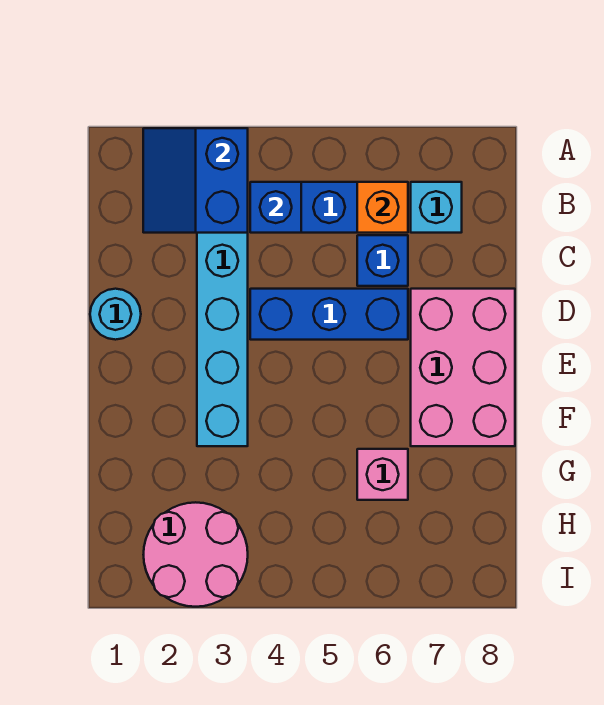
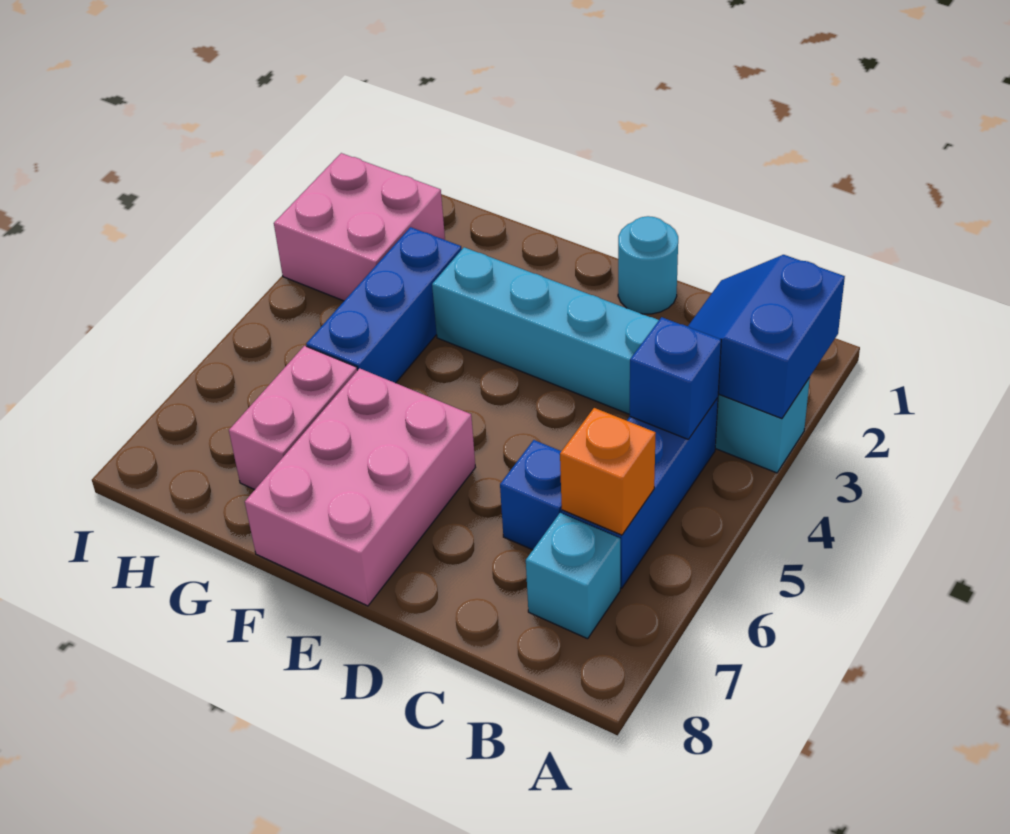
blue 2x2 slope [143,128,248,233] -> blue 2x2 slope turned to [688,255,845,419]
blue 1x3 brick [250,289,408,340] -> blue 1x3 brick moved to [306,227,462,383]
pink 2x3 brick [411,289,515,446] -> pink 2x3 brick turned to [245,368,475,606]
pink 1x1 brick [357,449,408,500] -> pink 1x2 brick [229,346,357,490]
pink 2x2 round brick [143,502,248,607] -> pink 2x2 brick [274,153,445,301]

